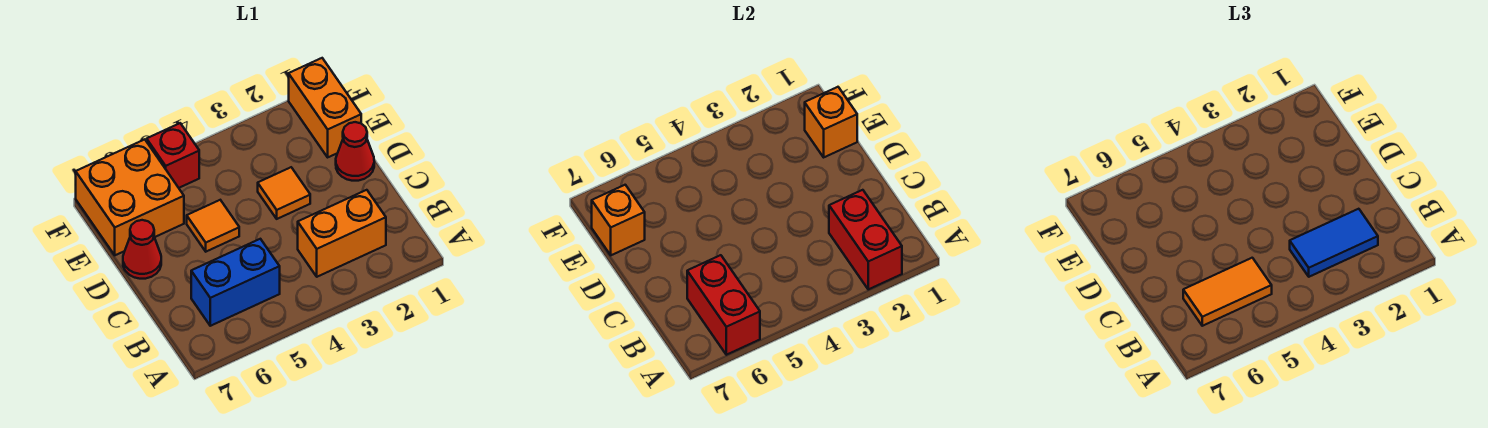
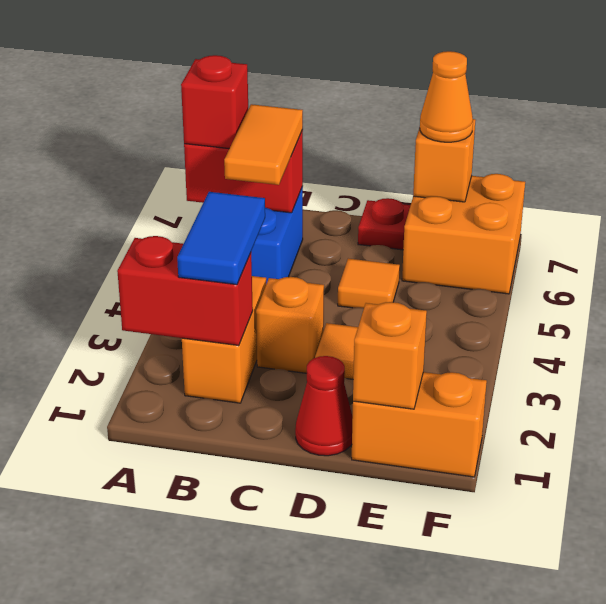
none -> orange 1x1 brick [256,277,324,373]
red 1x1 cone [123,220,161,279] -> red 1x1 plate [358,198,411,250]
none -> orange 1x1 cone [420,51,473,142]
red 1x1 brick [147,123,199,188] -> red 1x1 brick moved to [181,55,248,149]

